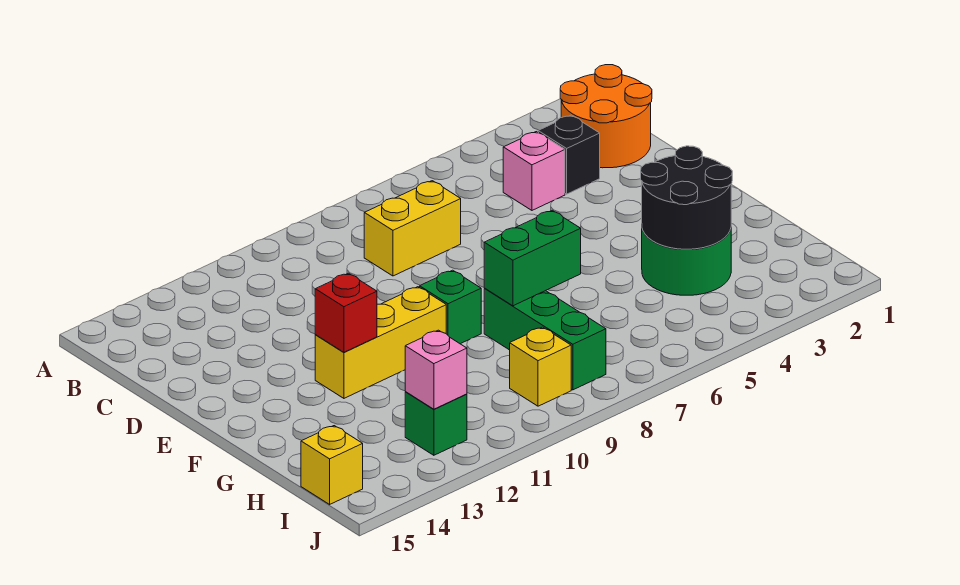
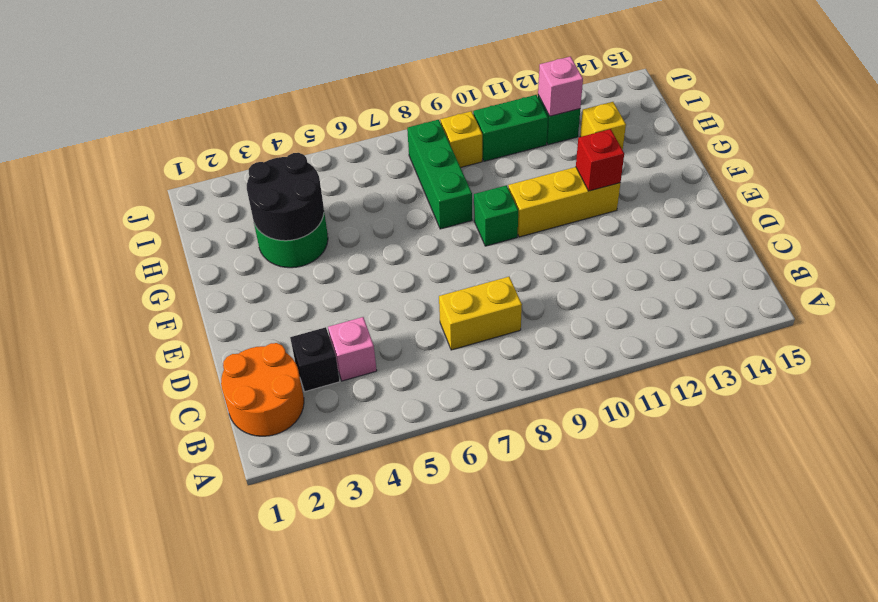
green 1x2 brick [484,210,581,306] -> green 1x2 brick moved to [473,95,548,161]
yellow 1x1 brick [301,426,363,504] -> yellow 1x1 brick moved to [580,102,626,150]

